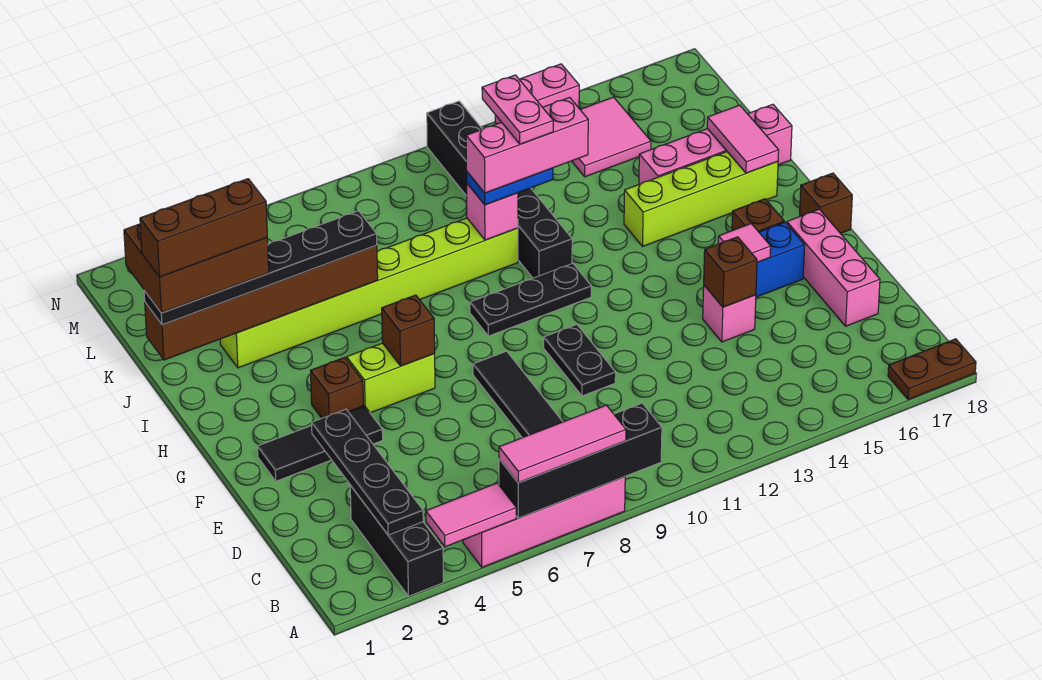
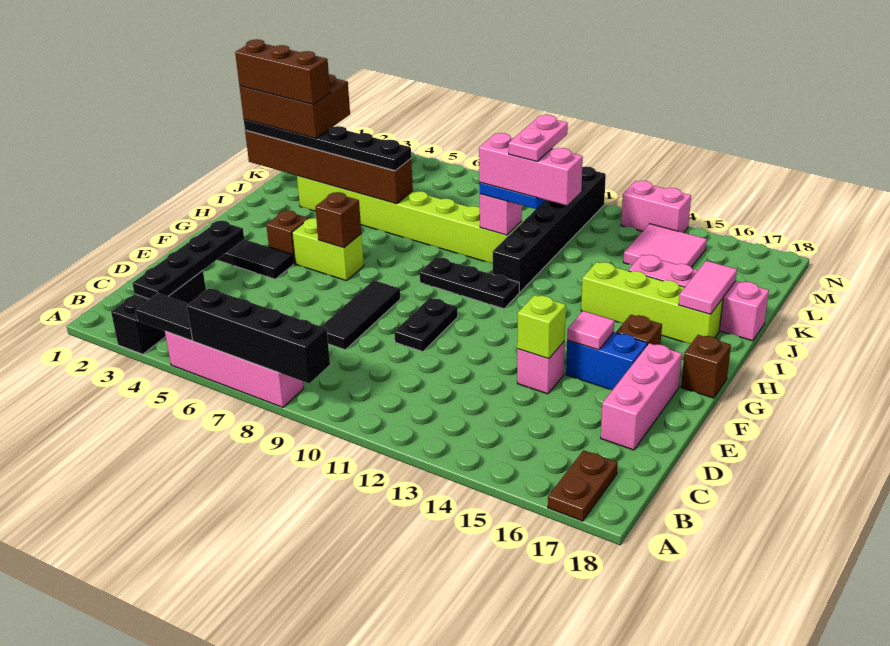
pink 1x2 tile [426,483,516,547] -> black 1x2 tile [135,293,192,340]
pink 1x3 tile [499,405,626,483] -> none
brown 1x2 plate [888,339,976,400] -> brown 1x2 plate turned to [548,450,618,521]
brown 1x1 brick [704,237,757,307] -> lime 1x1 brick [517,295,566,359]

